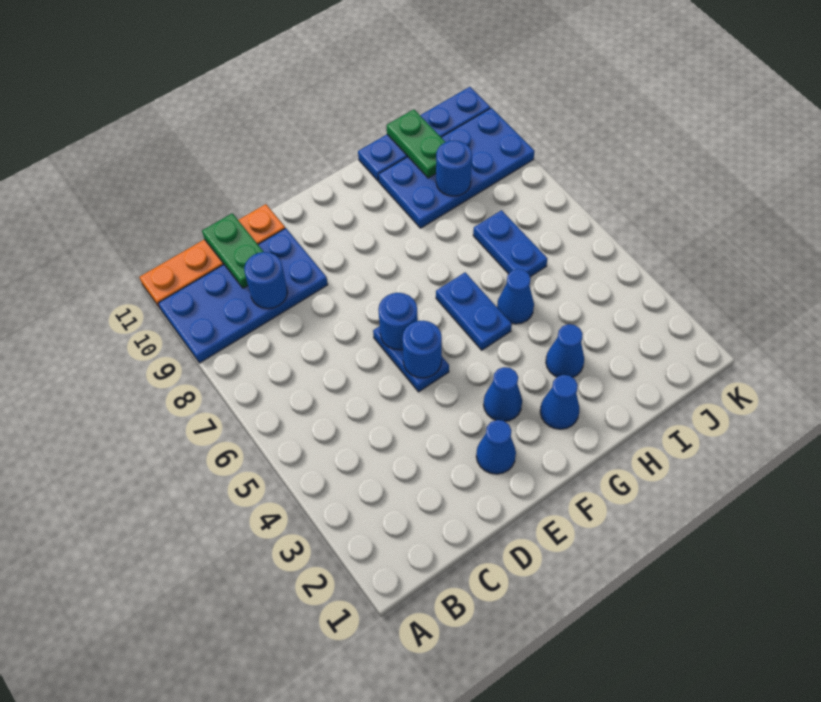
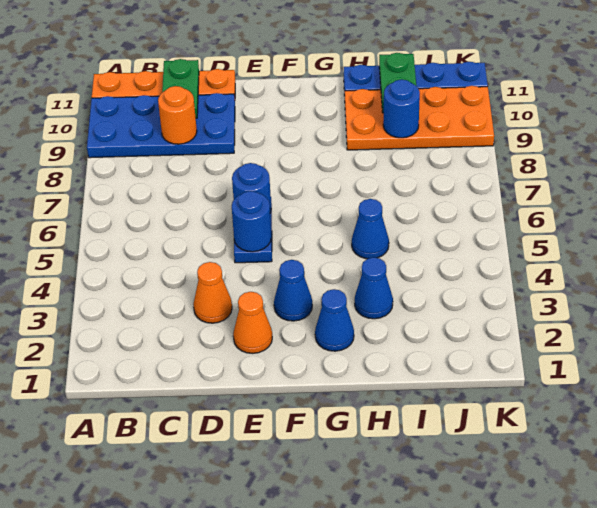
blue 1x1 round brick [244,252,287,309] -> orange 1x1 round brick [158,86,197,144]
none -> orange 1x1 cone [193,262,232,323]
blue 1x1 cone [476,420,516,474] -> orange 1x1 cone [233,292,272,353]
blue 1x2 plate [436,272,512,350] -> none
blue 2x4 plate [379,108,535,228] -> orange 2x4 plate [345,86,494,150]
blue 1x2 plate [473,210,547,277] -> none

